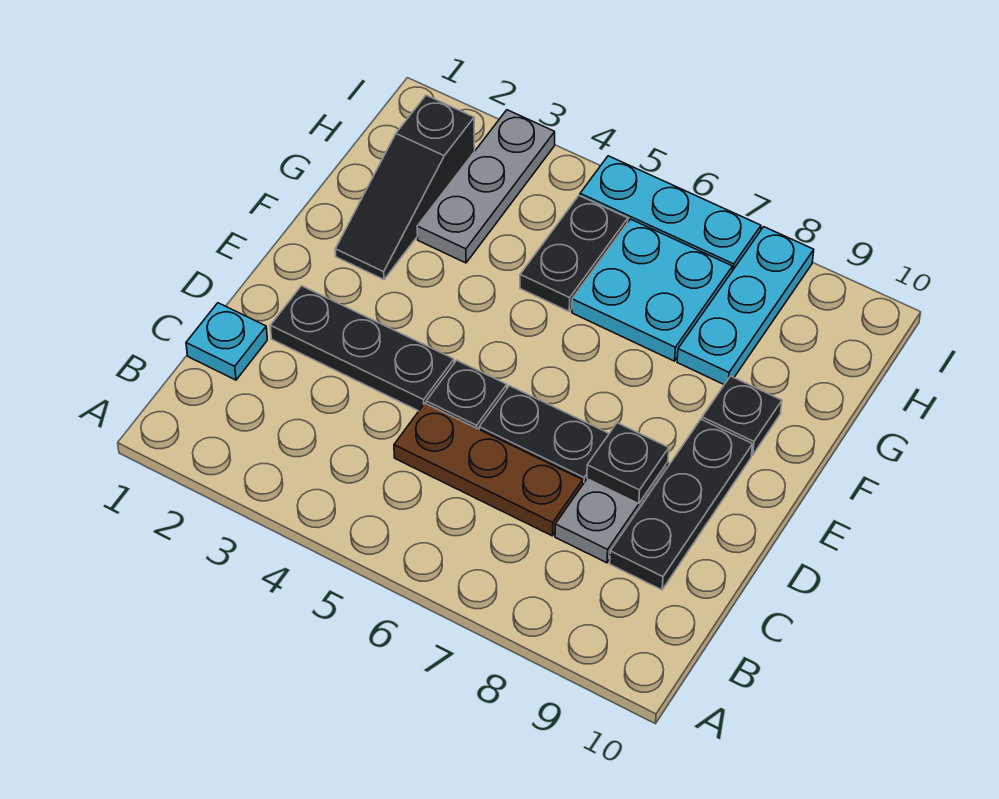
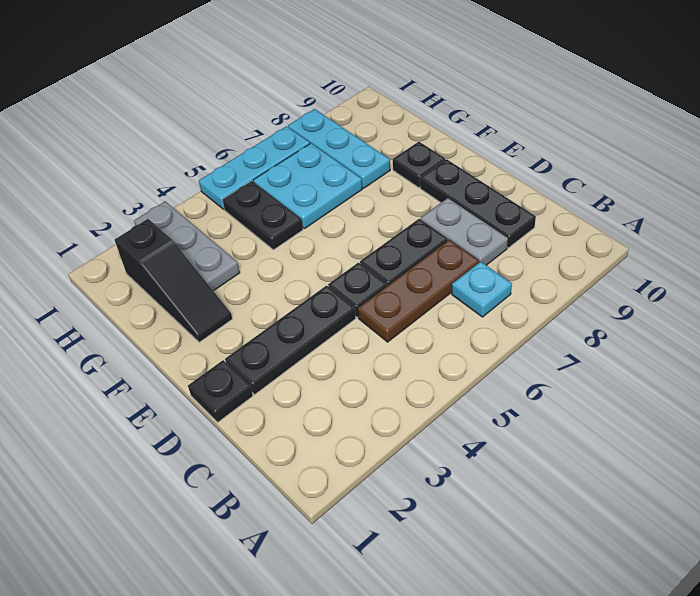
cyan 1x1 plate [186,303,267,380] -> cyan 1x1 plate moved to [452,262,512,317]
black 1x1 plate [587,423,669,504] -> black 1x1 plate moved to [188,360,253,422]

